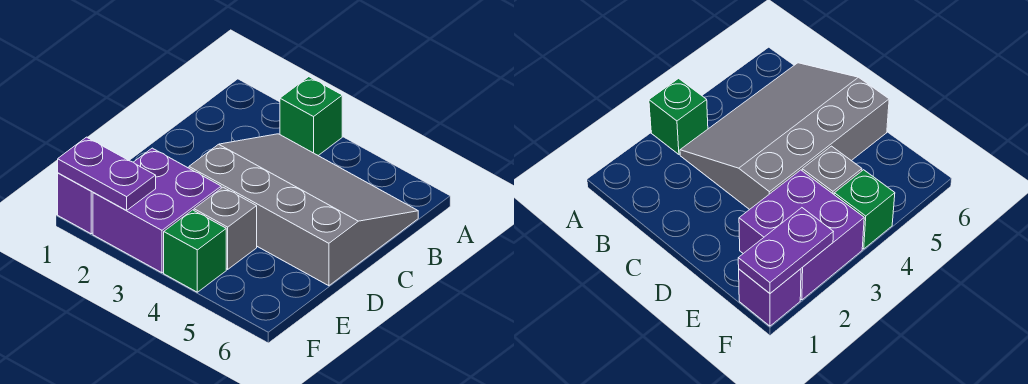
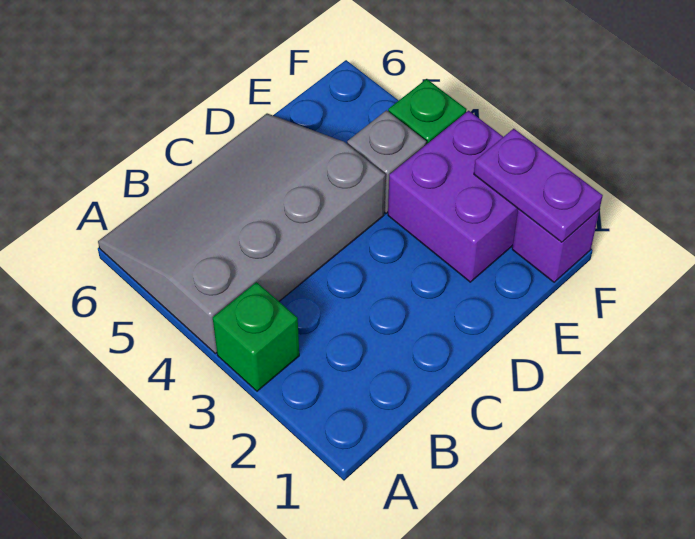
grey 3x4 slope [189,134,418,286] -> grey 3x4 slope turned to [98,113,385,354]

